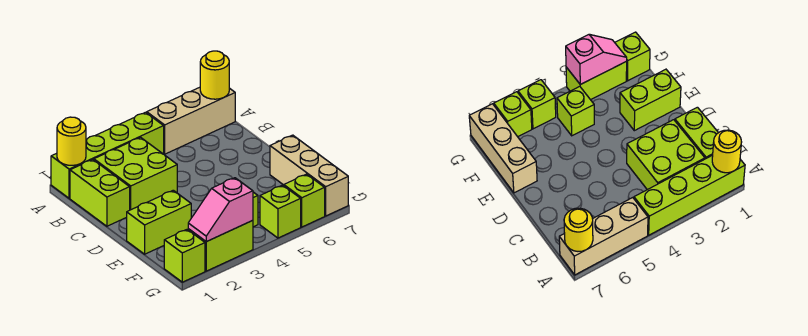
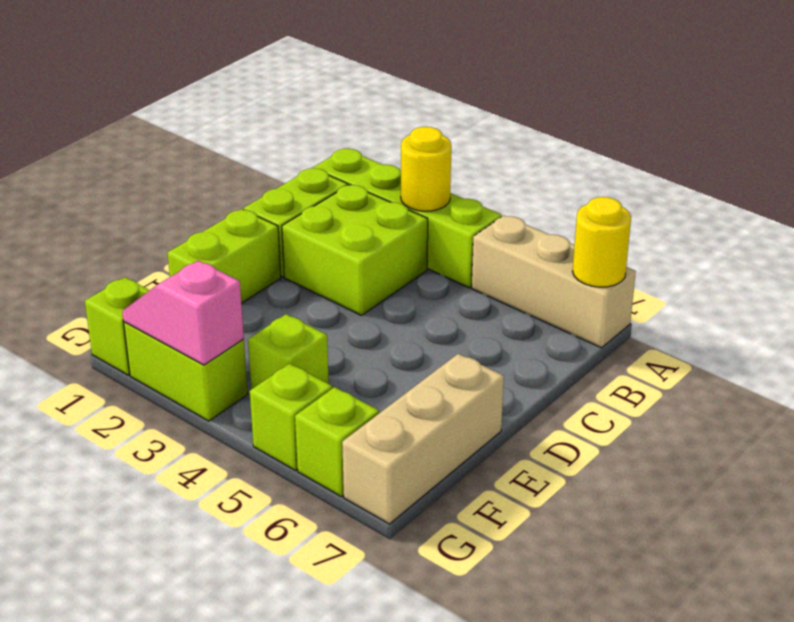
yellow 1x1 round brick [57,117,86,165] -> yellow 1x1 round brick moved to [401,127,451,211]
lime 1x2 brick [127,190,191,254] -> lime 1x2 brick turned to [168,209,281,303]

